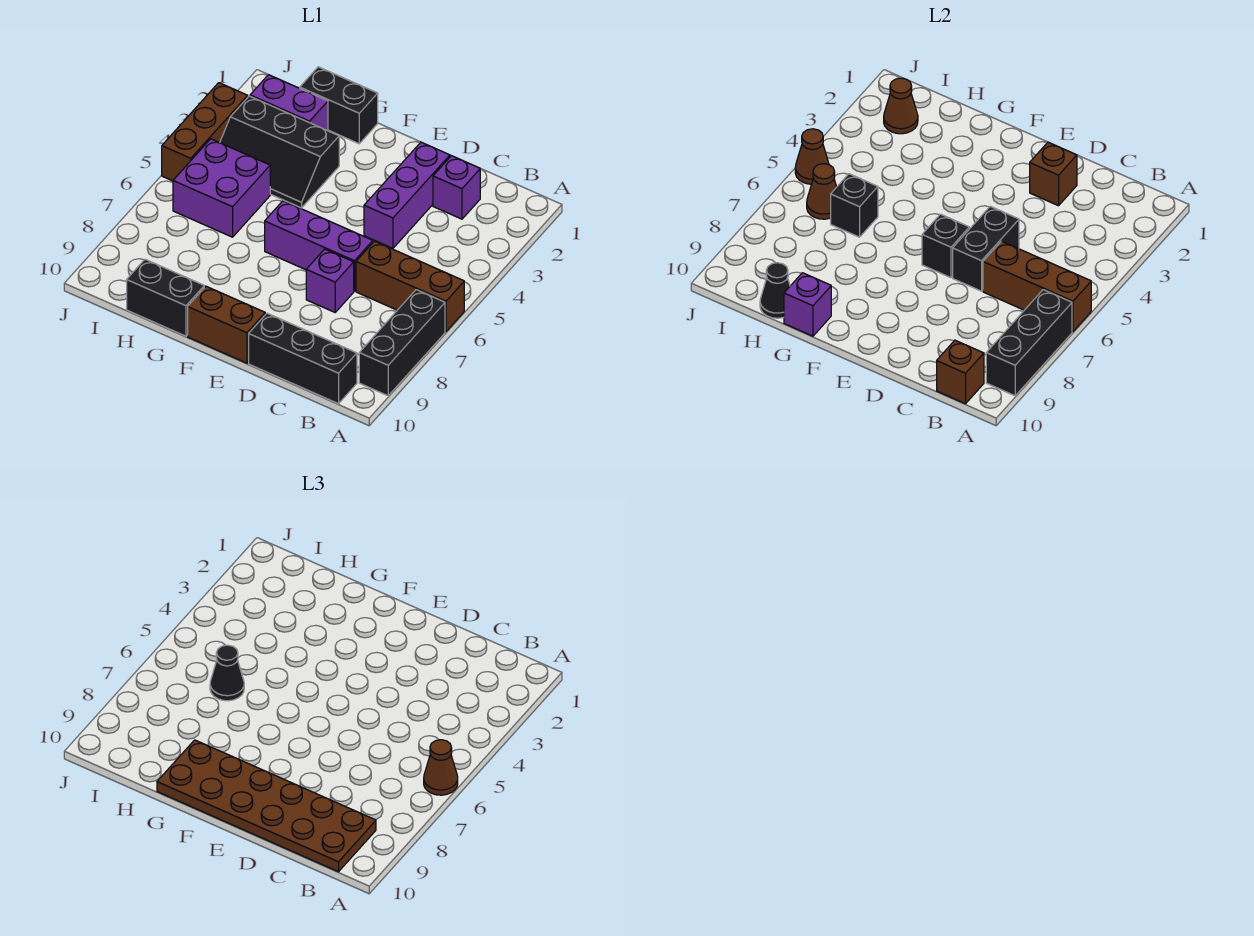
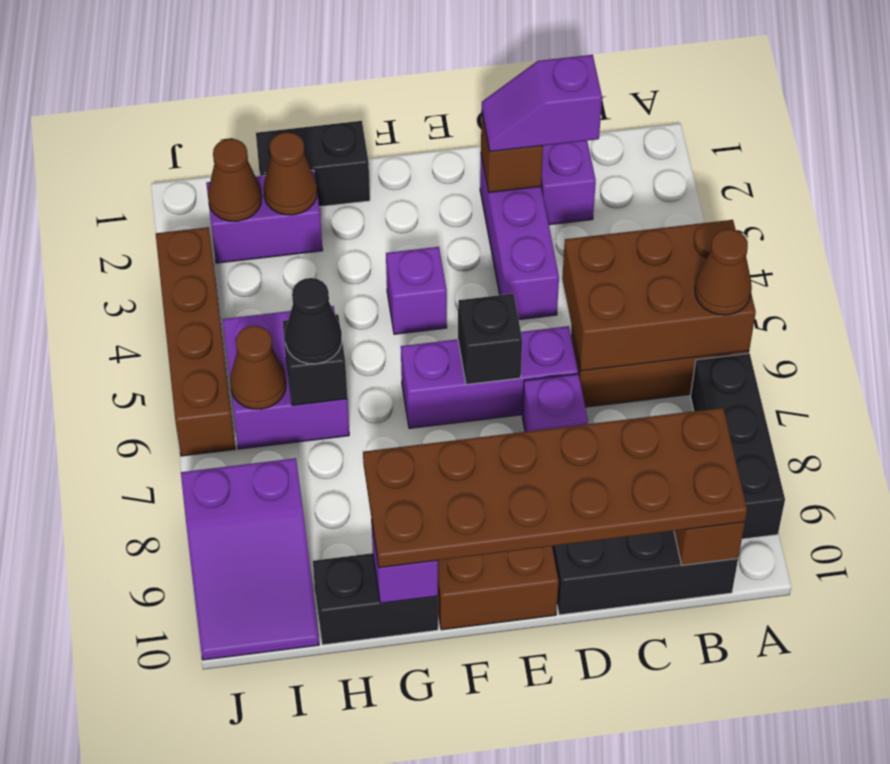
brown 1x3 brick [983,241,1091,332] -> brown 2x3 brick [562,220,756,371]
black 1x3 brick [986,290,1072,396] -> none
none -> purple 1x2 slope [482,55,602,152]
black 1x2 brick [953,206,1019,291] -> none
none -> purple 1x1 brick [386,247,447,334]
black 2x3 slope [220,96,339,208] -> none
black 1x1 cone [760,263,790,318] -> none
none -> purple 2x3 slope [181,458,319,660]
brown 1x3 brick [162,83,248,181] -> brown 1x4 brick [156,227,235,456]
brown 1x1 cone [795,129,829,184] -> brown 1x1 cone moved to [264,132,317,215]

